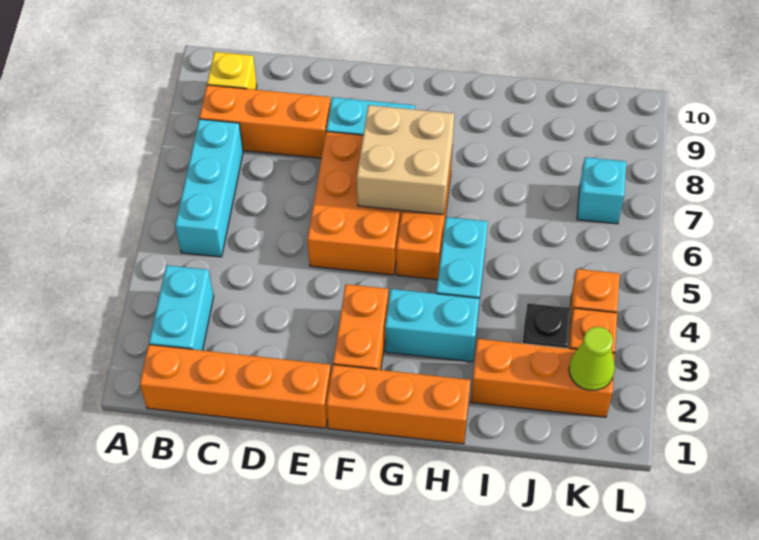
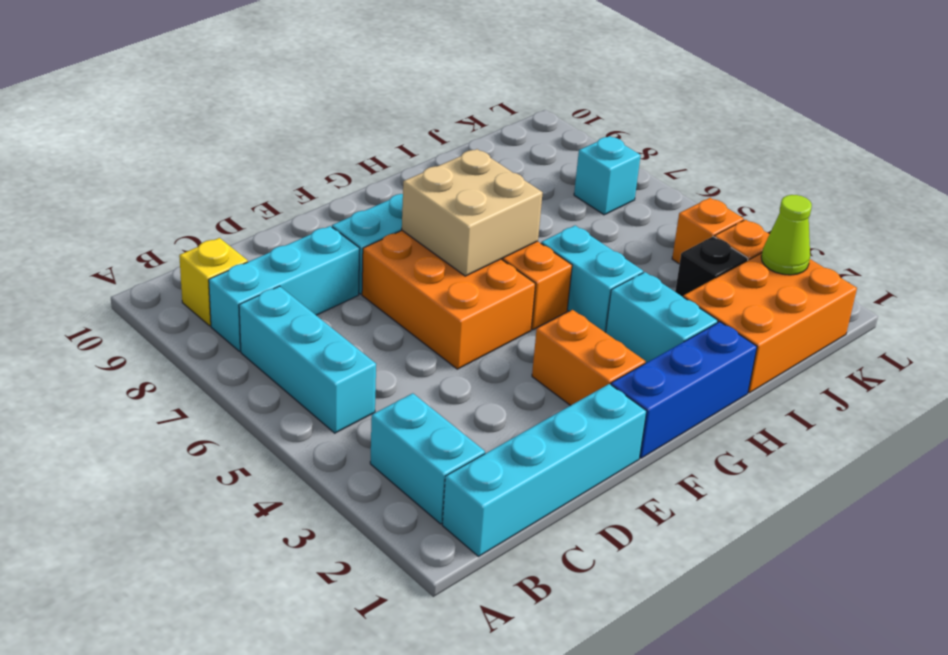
orange 1x4 brick [140,345,331,428] -> cyan 1x4 brick [442,384,647,556]
orange 1x3 brick [199,85,331,158] -> cyan 1x3 brick [209,226,360,351]
orange 1x3 brick [326,365,470,444] -> blue 1x3 brick [611,322,757,458]
cyan 1x2 brick [385,289,479,362] -> cyan 1x2 brick turned to [606,272,718,363]
orange 1x3 brick [471,339,615,417] -> orange 2x3 brick [683,253,857,393]

